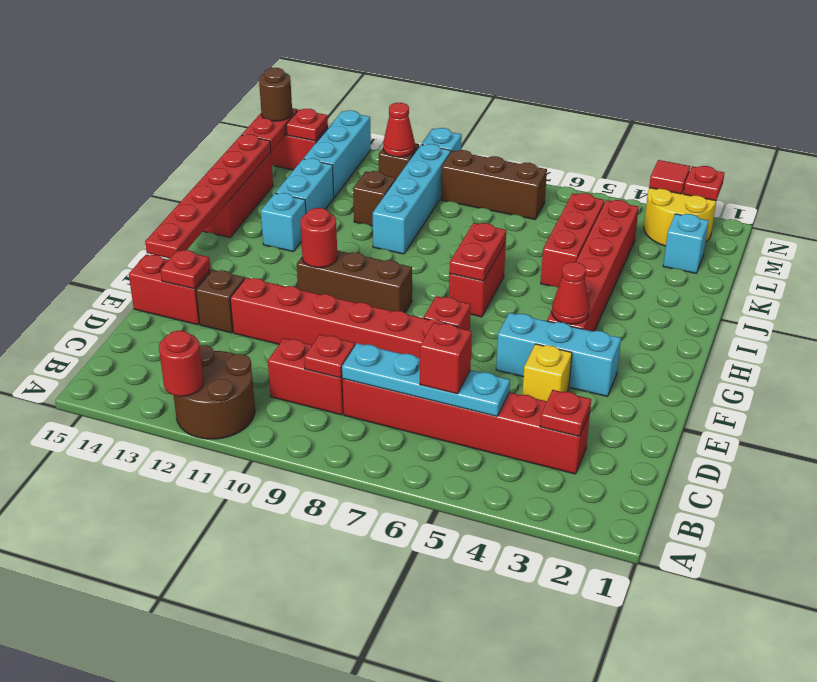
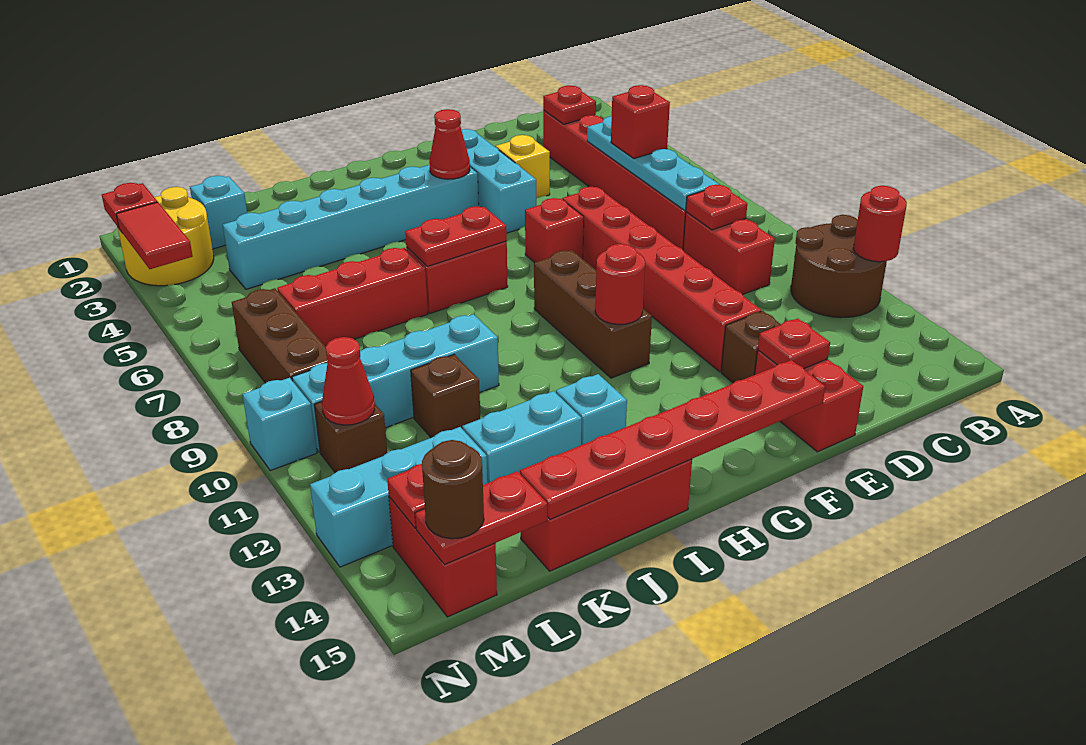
red 1x6 brick [547,200,639,331] -> cyan 1x6 brick [223,165,479,289]
red 1x3 brick [541,193,604,287] -> red 1x3 brick moved to [277,248,428,347]
red 1x1 tile [649,160,690,194] -> red 1x2 tile [116,202,193,269]

